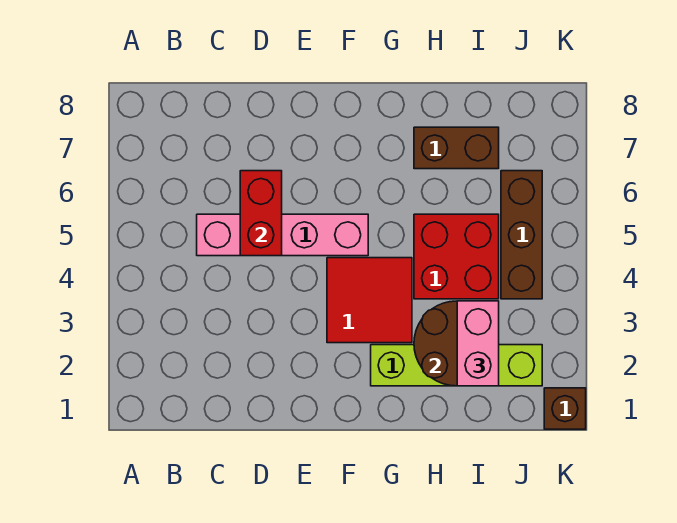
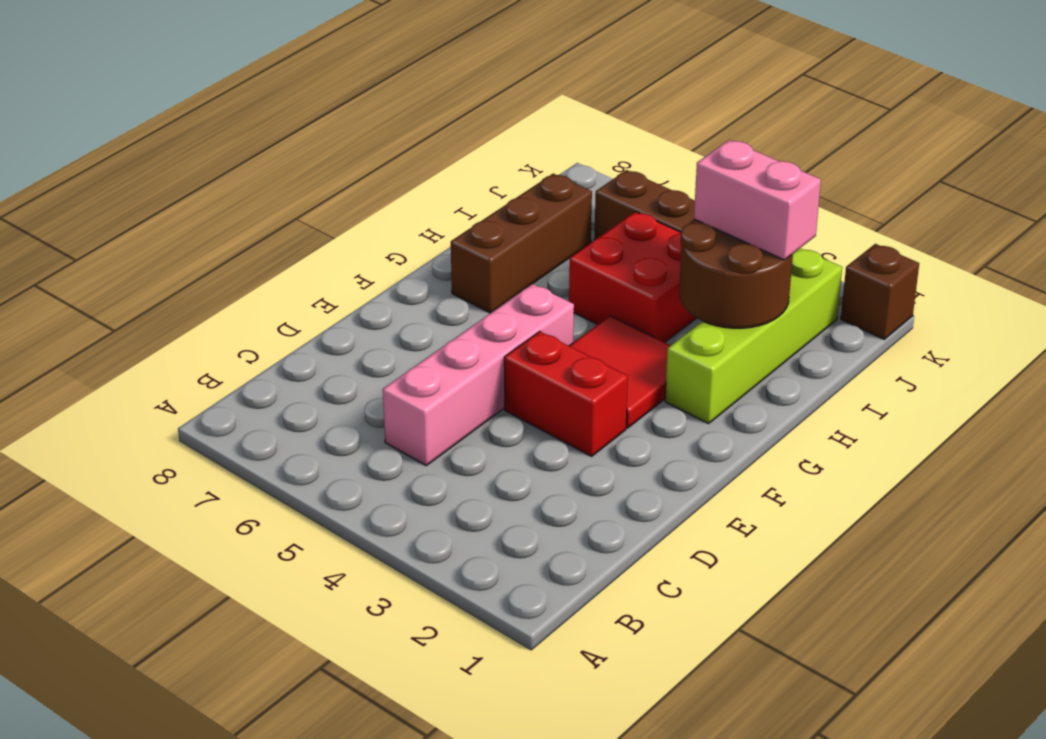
red 1x2 brick [240,171,282,256] -> red 1x2 brick moved to [504,331,628,456]
brown 1x2 brick [414,127,499,169] -> brown 1x3 brick [451,174,592,313]

